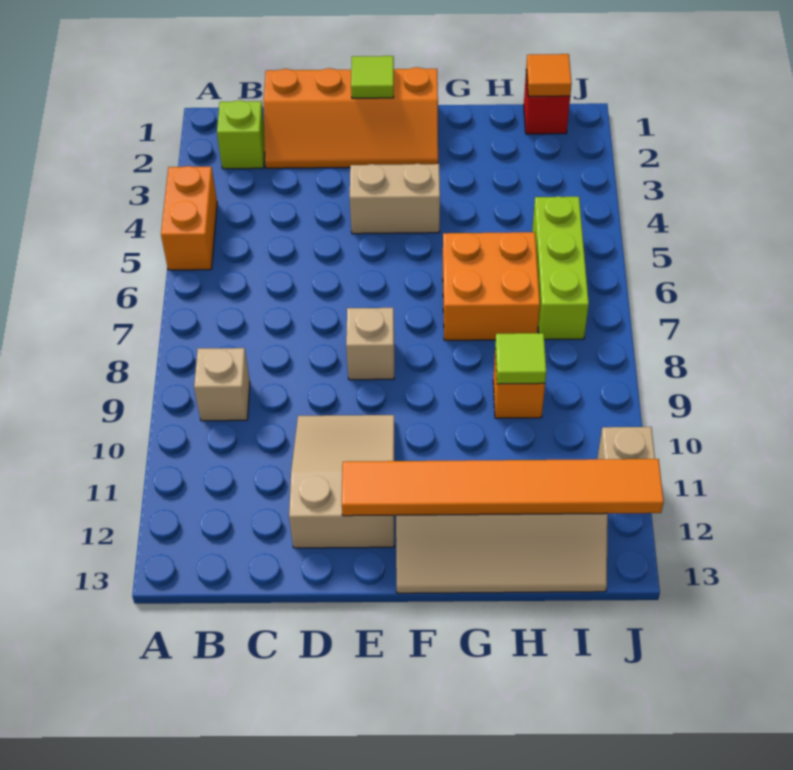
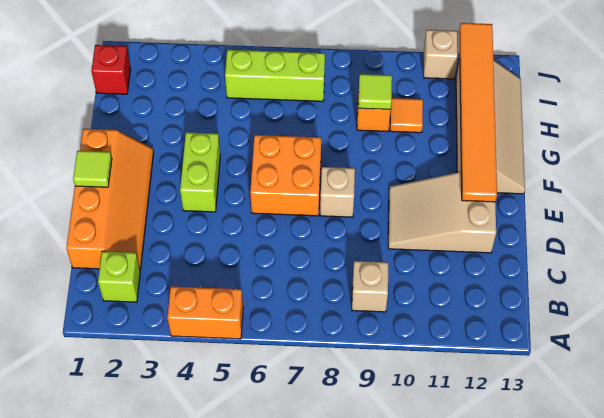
tan 1x2 brick [350,164,440,234] -> lime 1x2 brick [180,132,220,212]
orange 2x2 brick [443,232,540,340] -> orange 2x2 brick moved to [250,135,321,216]
orange 1x1 tile [526,54,572,97] -> orange 1x1 tile moved to [390,98,423,133]

